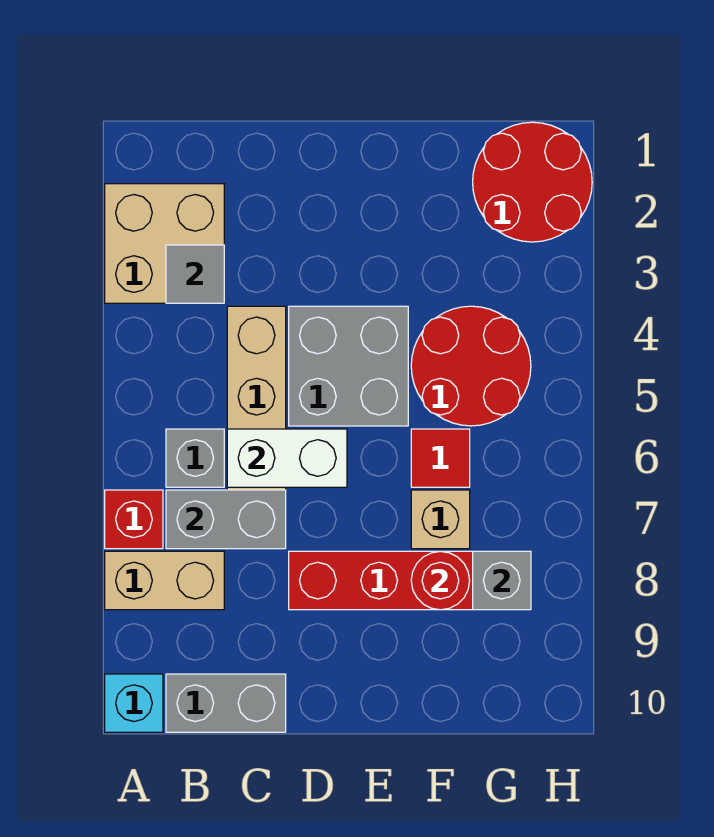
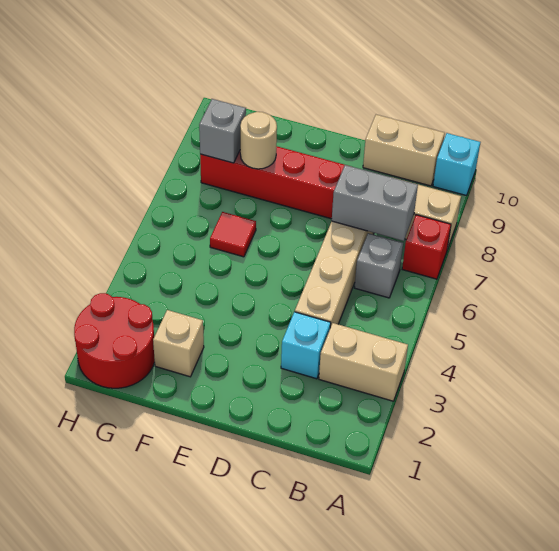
tan 2x2 brick [105,184,224,303] -> tan 1x2 brick [319,323,408,401]
grey 1x1 tile [166,245,224,303] -> none
grey 1x2 brick [166,674,286,732] -> tan 1x2 brick [363,115,445,186]
none -> cyan 1x1 brick [281,312,331,379]
white 1x2 brick [227,429,347,487] -> none
grey 2x2 brick [289,306,408,426] -> none
red 2x2 round brick [411,306,531,426] -> none
tan 1x1 brick [411,490,470,549] -> tan 1x1 brick moved to [153,310,204,377]
red 1x1 round brick [411,551,470,610] -> tan 1x1 round brick [240,112,277,169]

